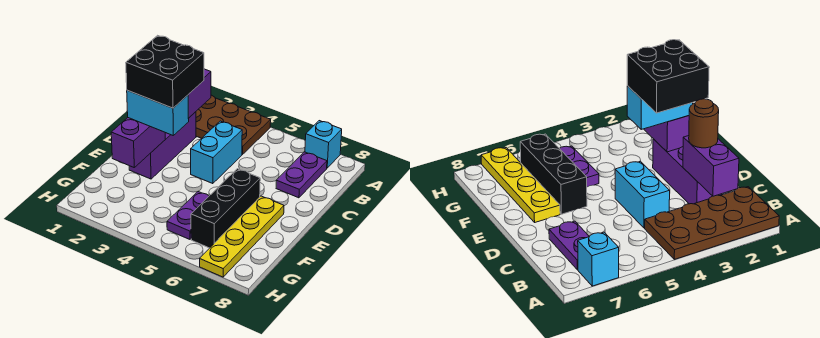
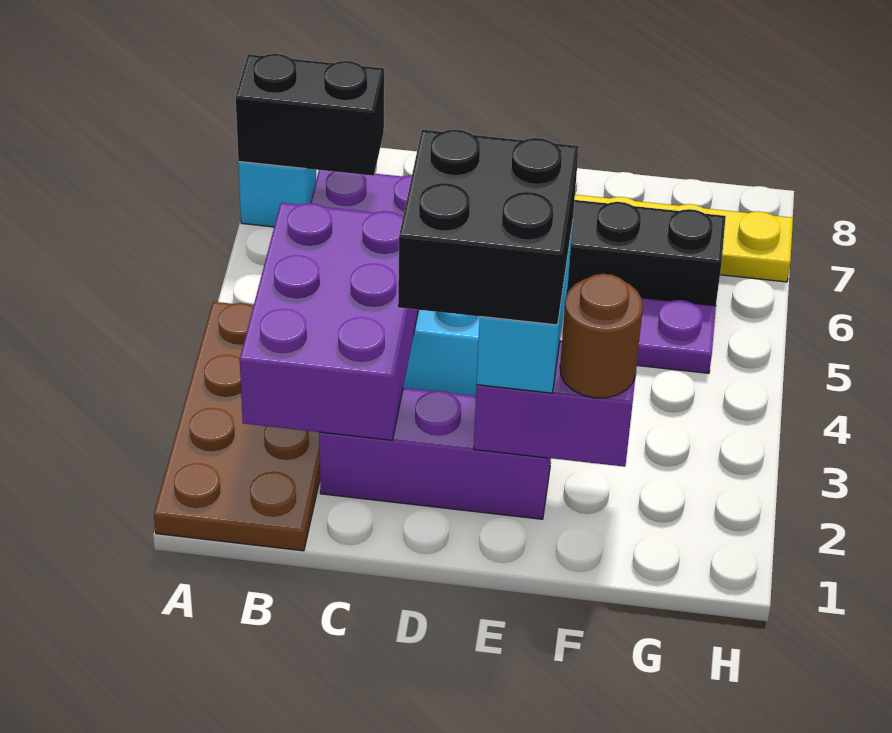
none -> black 1x2 brick [236,54,384,176]
purple 1x2 brick [188,69,211,118] -> purple 2x3 brick [240,203,418,440]
brown 1x1 round brick [689,99,719,148] -> brown 1x1 round brick moved to [560,274,643,398]

